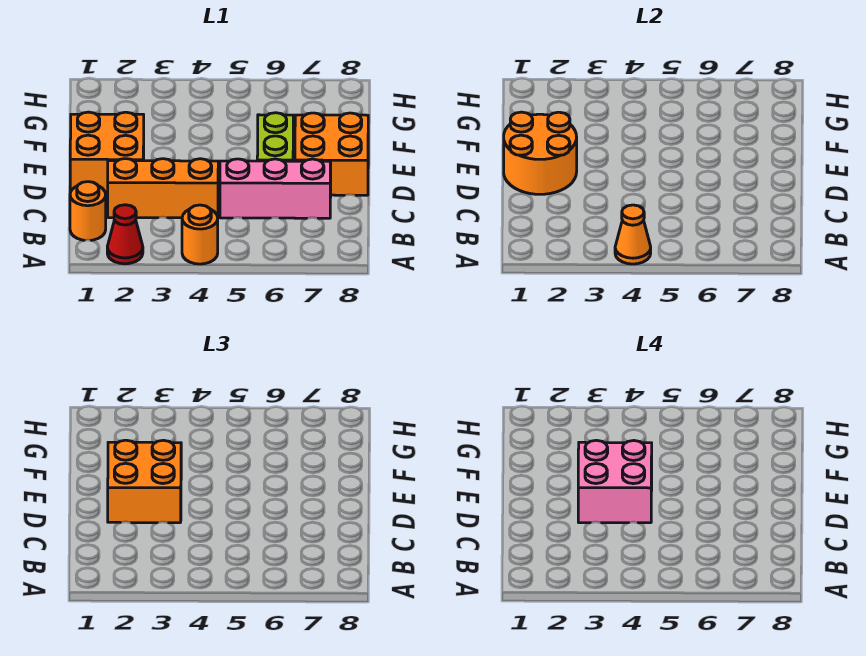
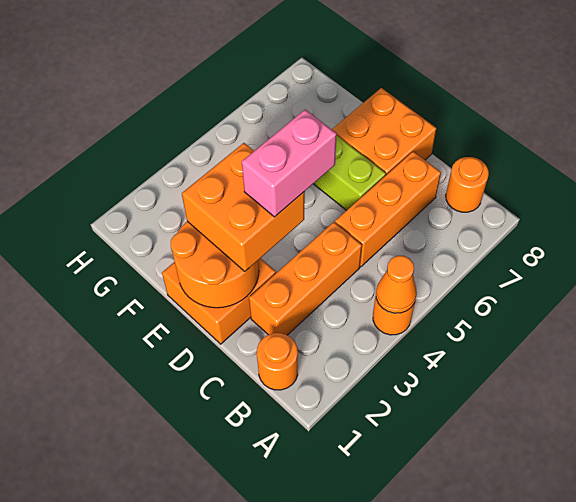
red 1x1 cone [107,205,143,264] -> none
none -> orange 1x1 round brick [446,157,489,212]
pink 1x3 brick [220,159,331,218] -> orange 1x3 brick [335,152,441,267]
pink 2x2 brick [578,440,652,523] -> pink 1x2 brick [242,110,337,217]

